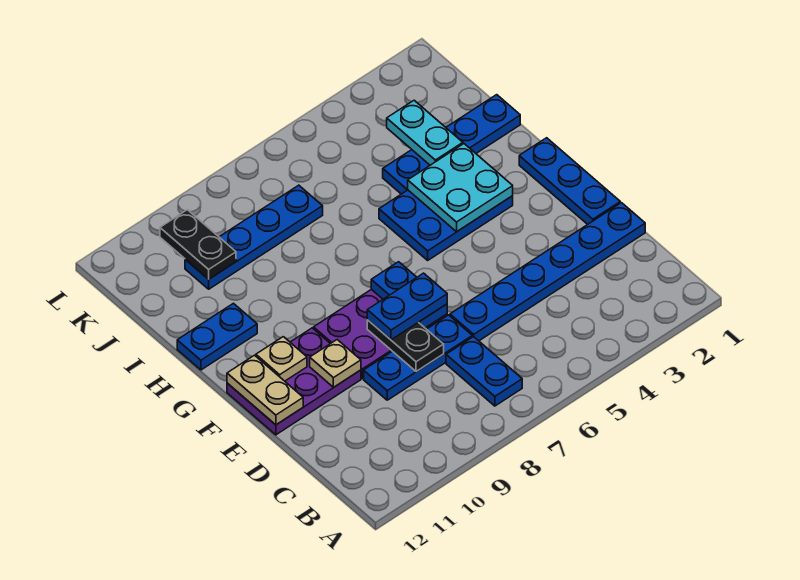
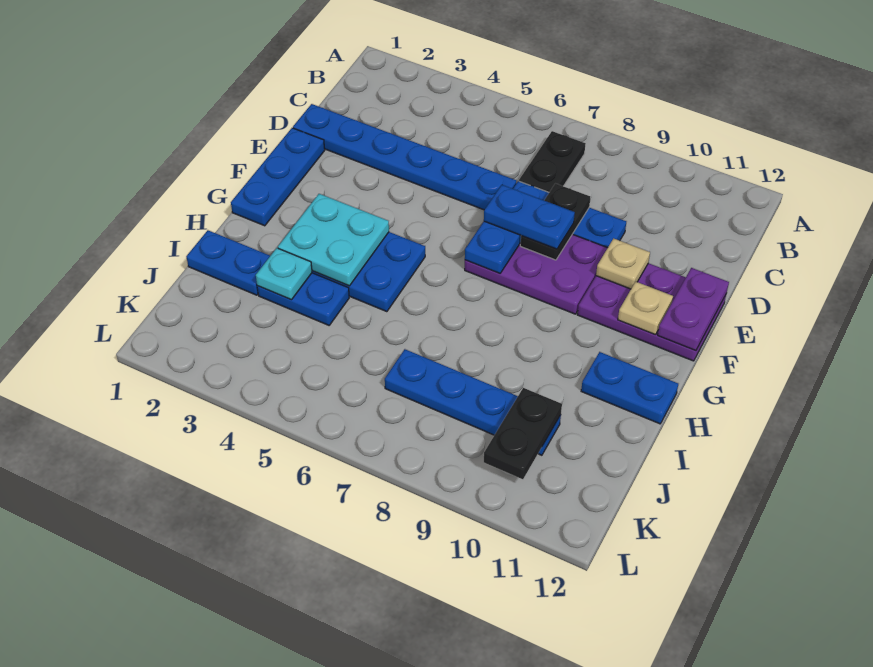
blue 1x2 plate [446,337,522,406] -> black 1x2 plate [519,131,586,192]
tan 1x2 plate [227,355,303,425] -> purple 1x2 plate [658,268,729,351]
cyan 1x2 plate [387,100,463,165] -> cyan 1x1 plate [256,248,312,300]

